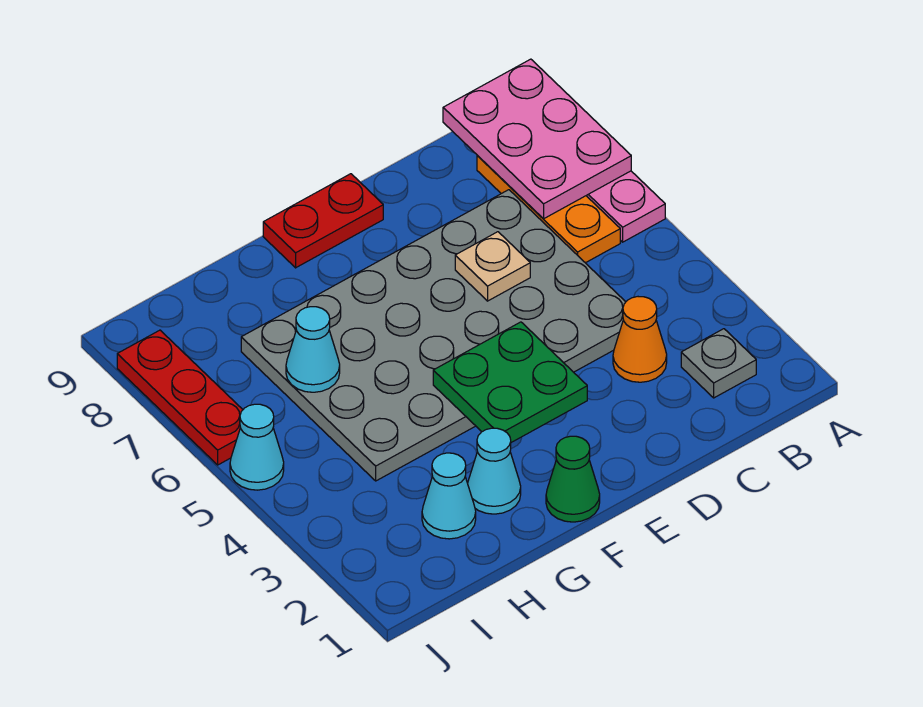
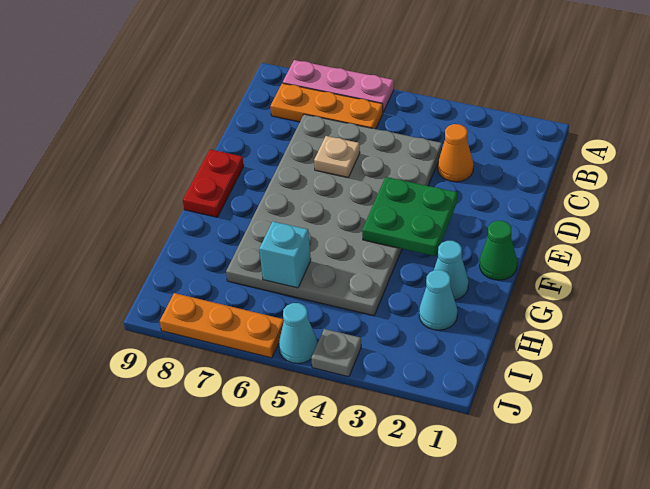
pink 2x3 plate [443,59,631,219] -> none
grey 1x1 plate [681,329,756,398] -> grey 1x1 plate moved to [311,329,361,377]
cyan 1x1 cone [286,307,340,392] -> cyan 1x1 brick [259,222,311,288]
red 1x3 plate [117,330,243,465] -> orange 1x3 plate [160,293,284,358]

